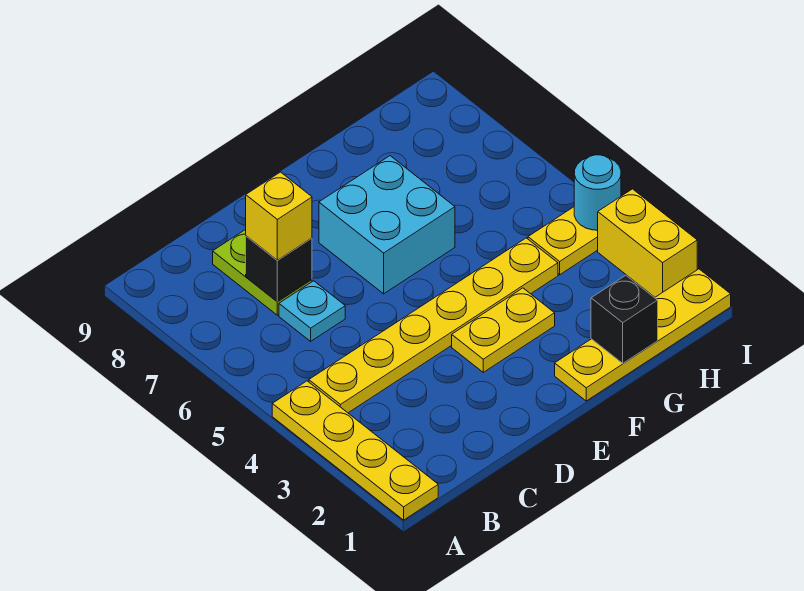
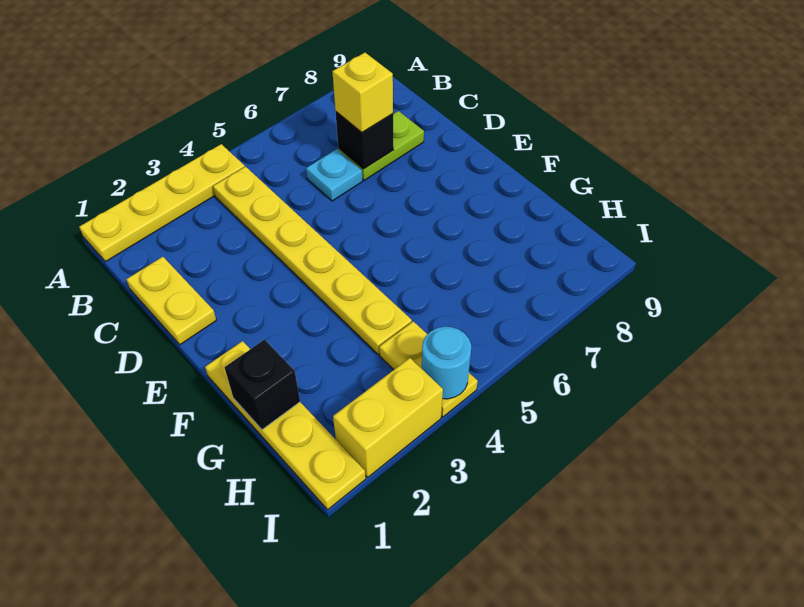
yellow 1x2 plate [452,288,555,372] -> yellow 1x2 plate moved to [126,257,216,345]
cyan 2x2 brick [319,156,455,294] -> none

